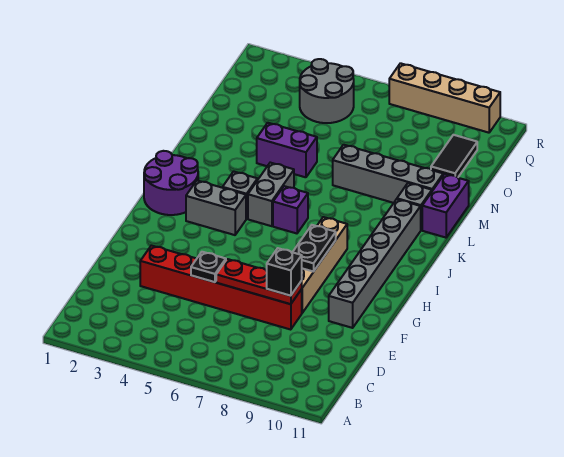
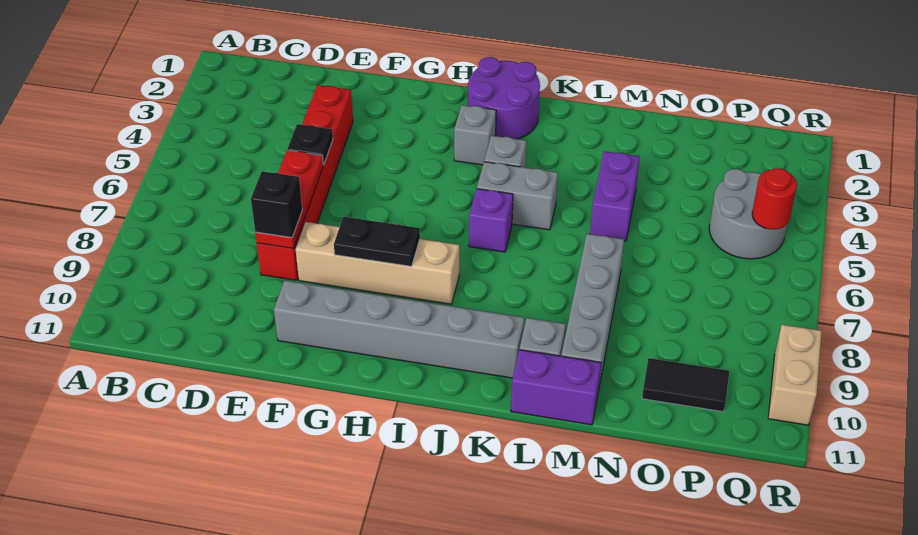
grey 1x2 brick [186,181,246,235] -> grey 1x1 brick [454,105,496,165]
none -> red 1x1 round brick [752,168,797,229]
tan 1x4 brick [389,63,500,133] -> tan 1x2 brick [768,325,822,425]

